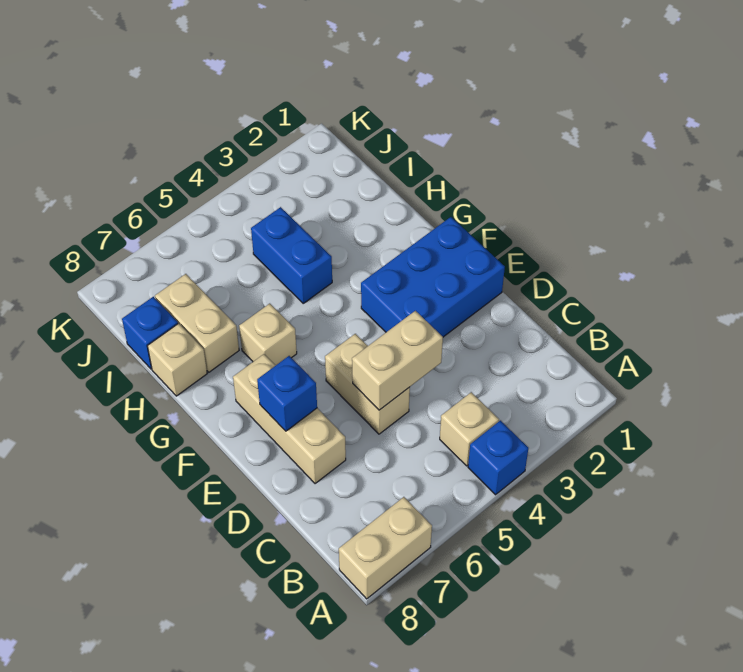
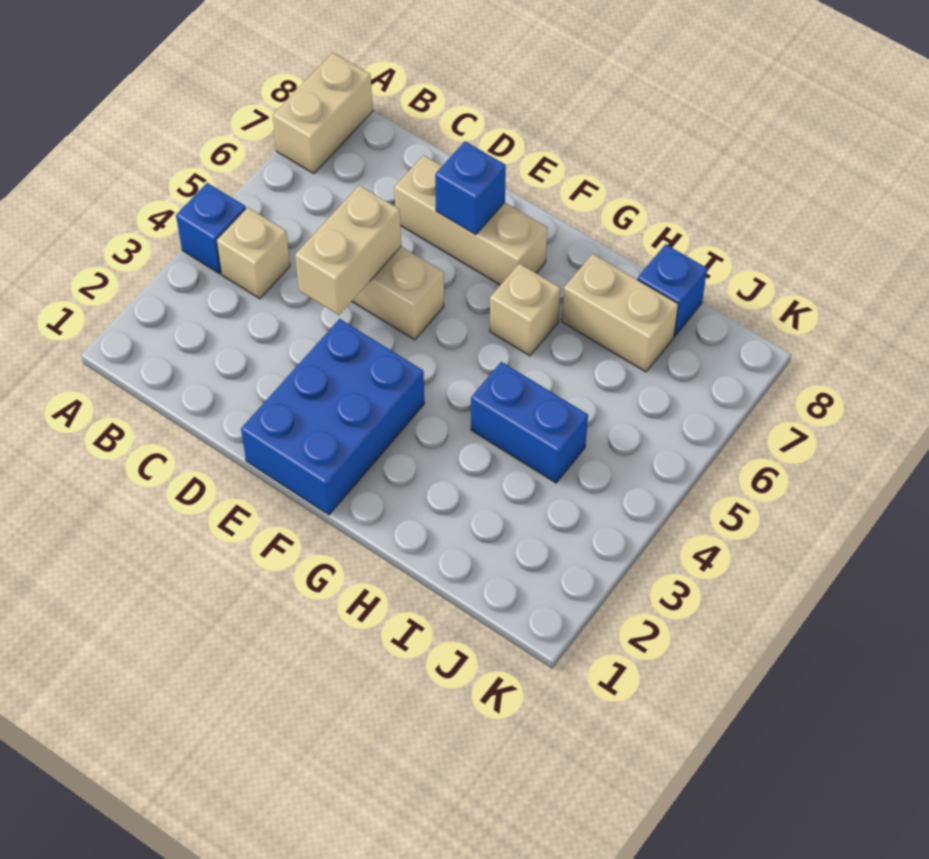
tan 1x1 brick [148,323,207,396] -> none

